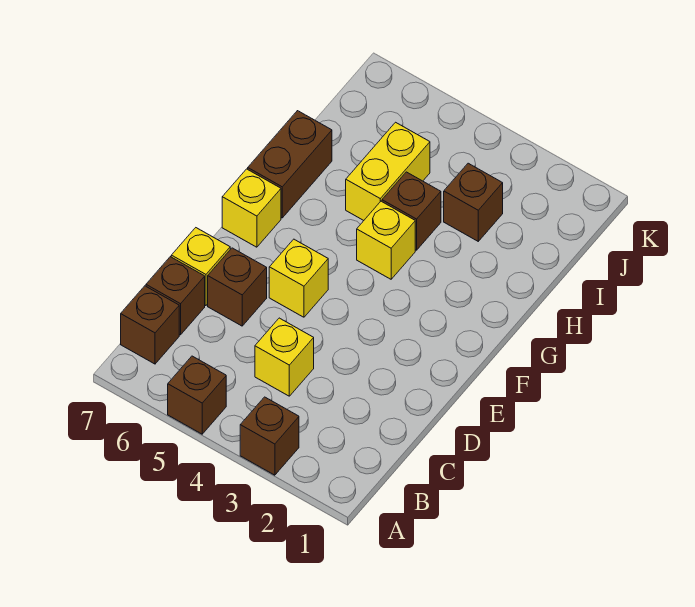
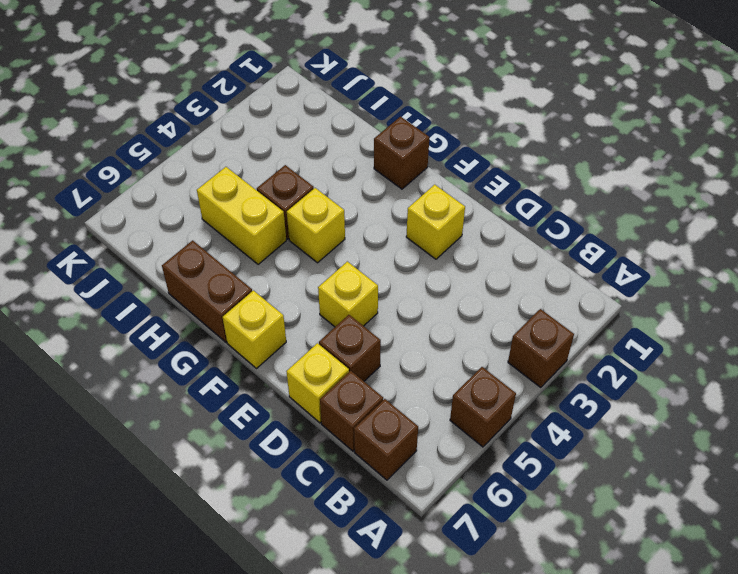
yellow 1x1 brick [255,318,314,396] -> yellow 1x1 brick moved to [406,185,465,259]
brown 1x1 brick [444,163,503,241] -> brown 1x1 brick moved to [374,117,429,189]

